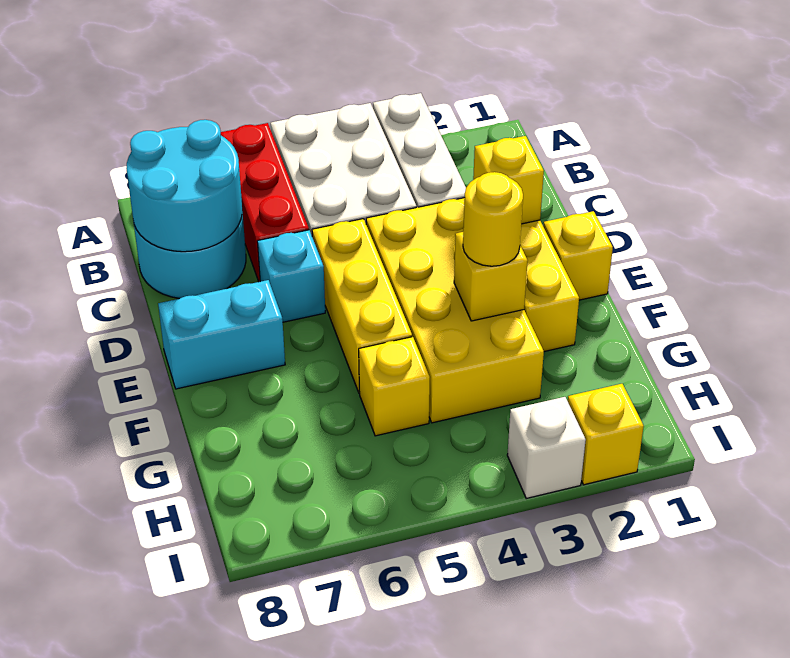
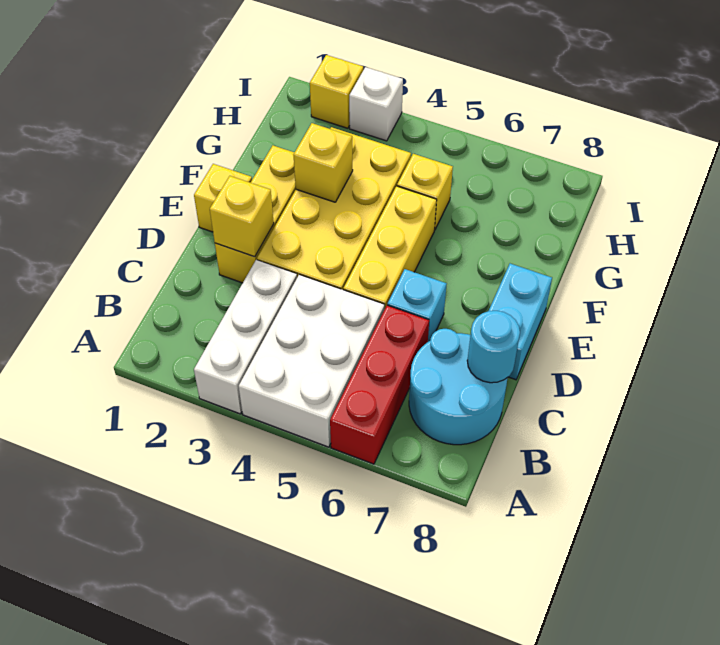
cyan 2x2 round brick [126,120,242,252] -> cyan 1x1 round brick [467,311,520,383]
cyan 1x2 brick [158,280,285,389] -> cyan 1x2 brick turned to [489,264,552,380]
yellow 1x1 round brick [463,172,523,266] -> none

